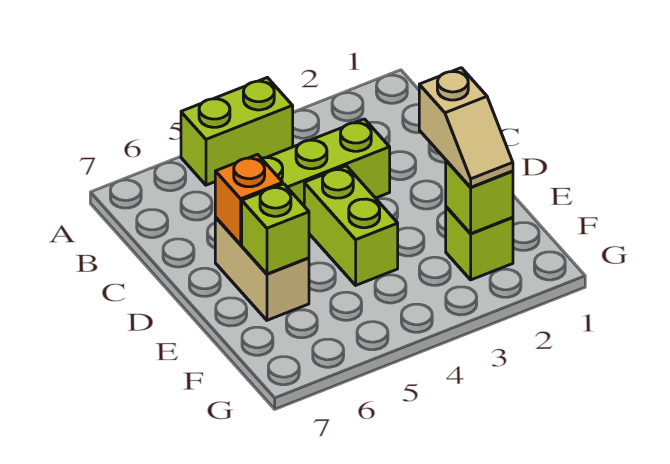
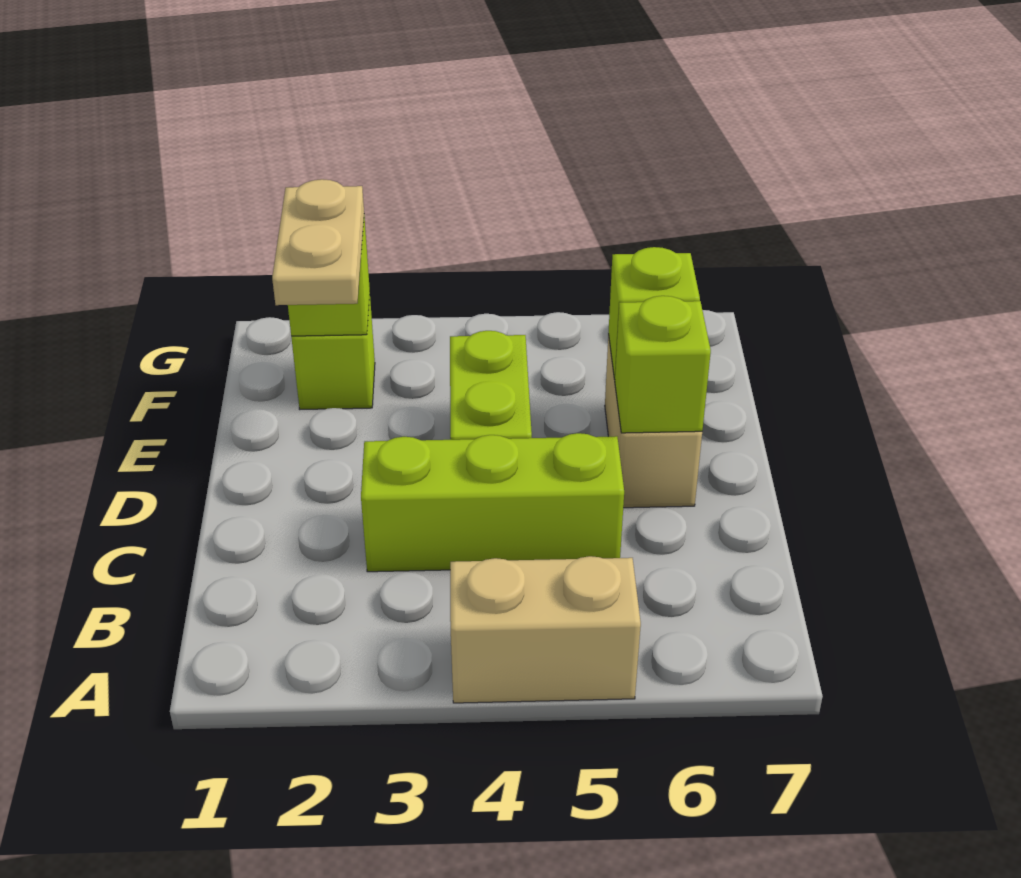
lime 1x2 brick [181,78,293,185] -> tan 1x2 brick [450,556,641,703]
orange 1x1 brick [215,154,283,244] -> lime 1x1 brick [615,296,711,433]
tan 1x2 slope [419,68,513,187] -> tan 1x2 plate [272,179,364,305]

